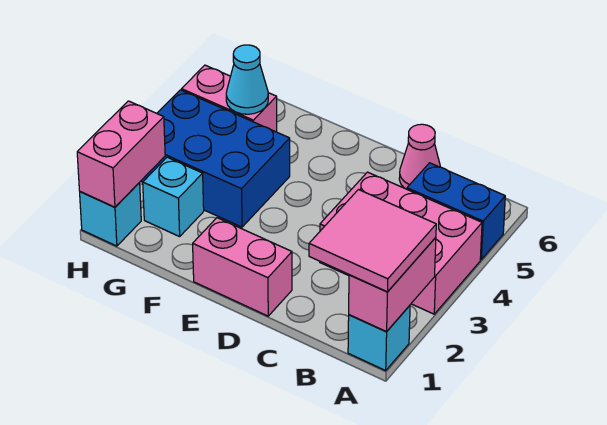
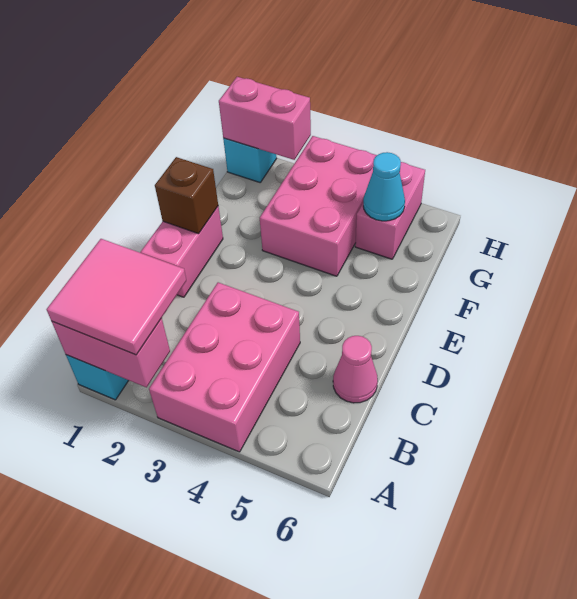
blue 1x2 brick [407,163,505,259] -> none
none -> brown 1x1 brick [155,157,218,234]
blue 2x3 brick [141,90,290,227] -> pink 2x3 brick [260,136,377,276]
cyan 1x1 brick [143,157,204,237] -> none

